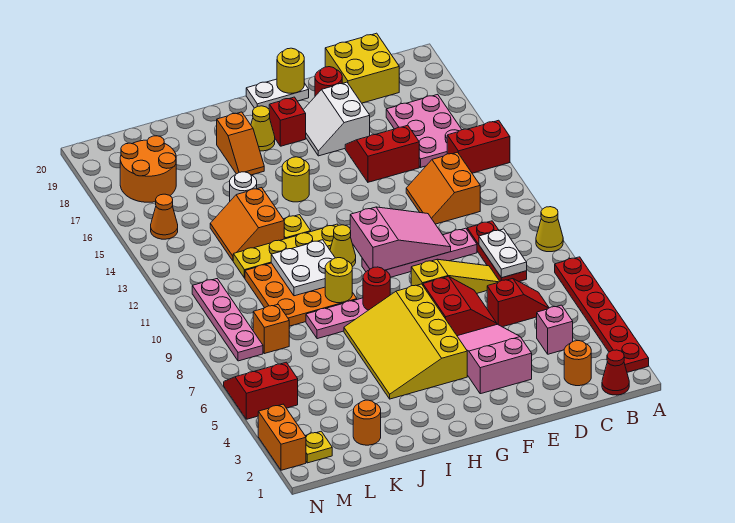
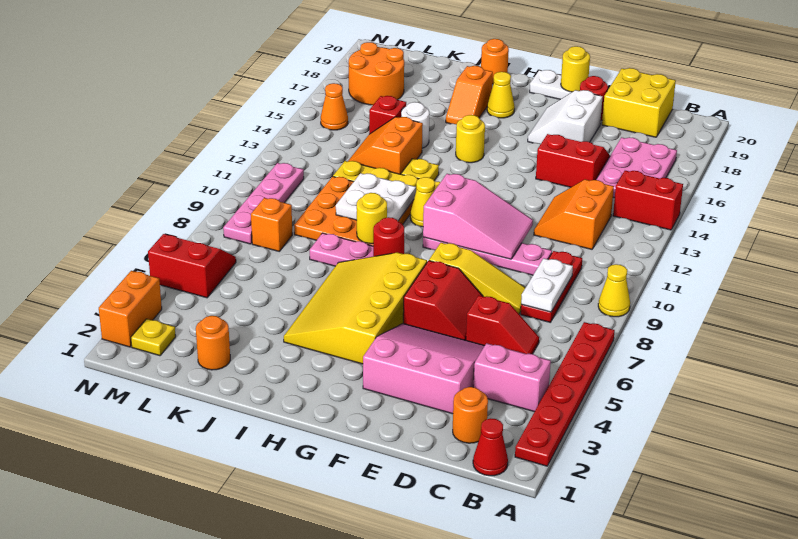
pink 1x1 brick [537,305,573,354] -> pink 1x2 brick [473,343,551,412]
pink 2x3 slope [457,324,532,394] -> pink 3x3 slope [363,324,485,414]
red 1x1 brick [269,97,306,146] -> red 1x1 brick moved to [369,96,406,134]
none -> orange 1x1 round brick [481,39,509,84]

